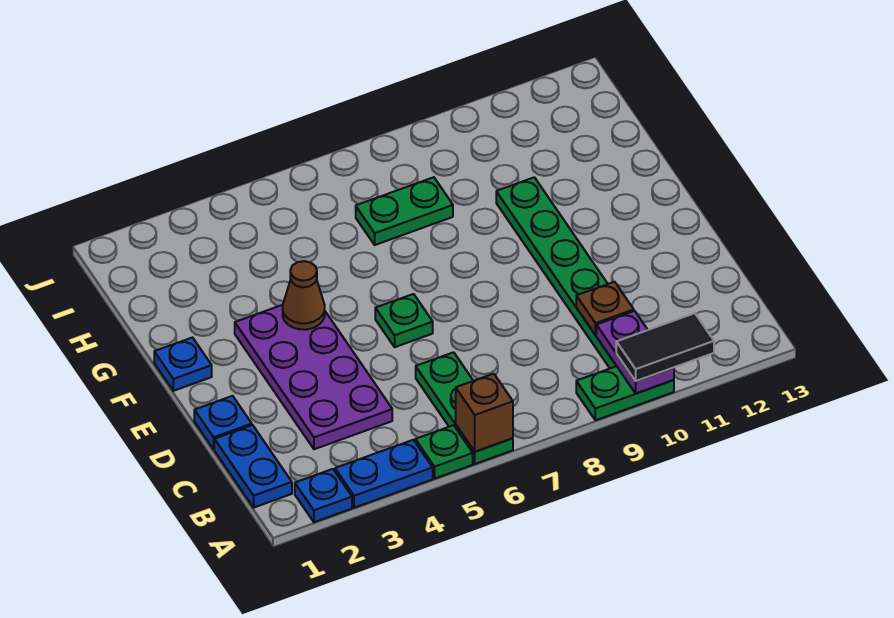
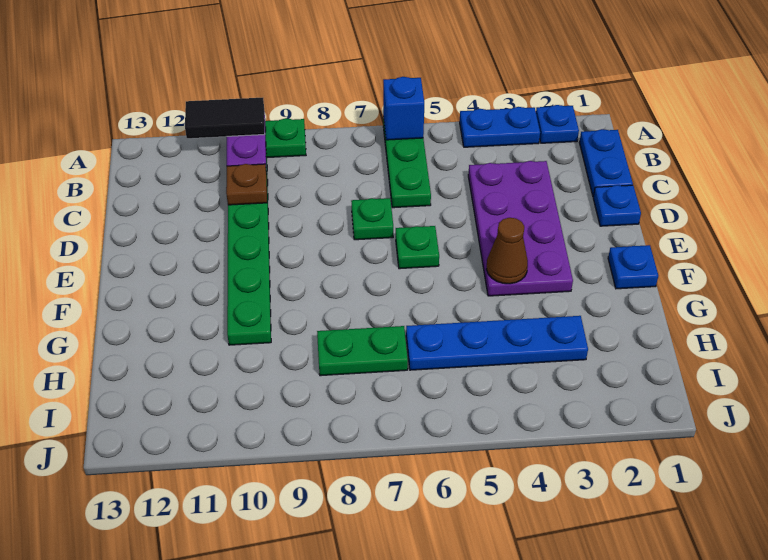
green 1x1 plate [415,425,473,478] -> green 1x1 plate moved to [351,198,393,240]
brown 1x1 brick [456,374,513,452] -> blue 1x1 brick [383,77,424,140]
none -> blue 1x4 plate [406,316,588,370]

